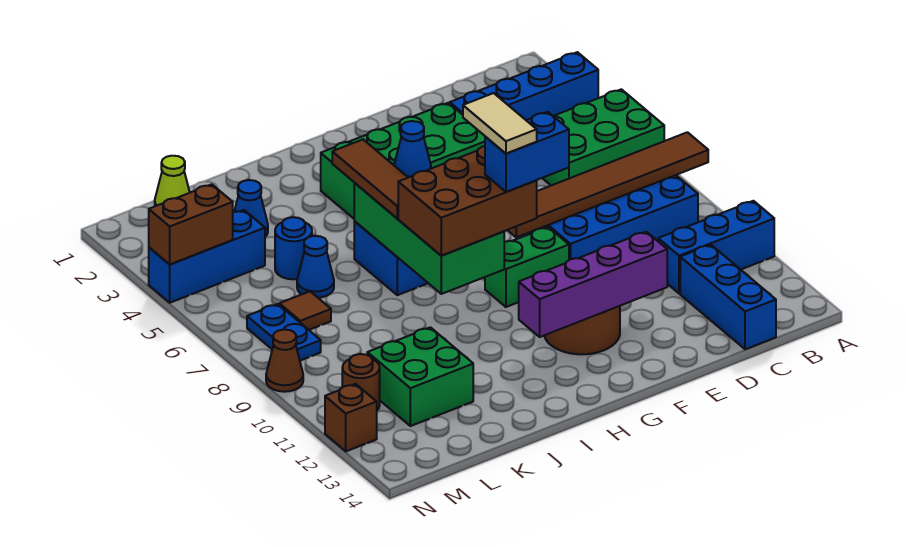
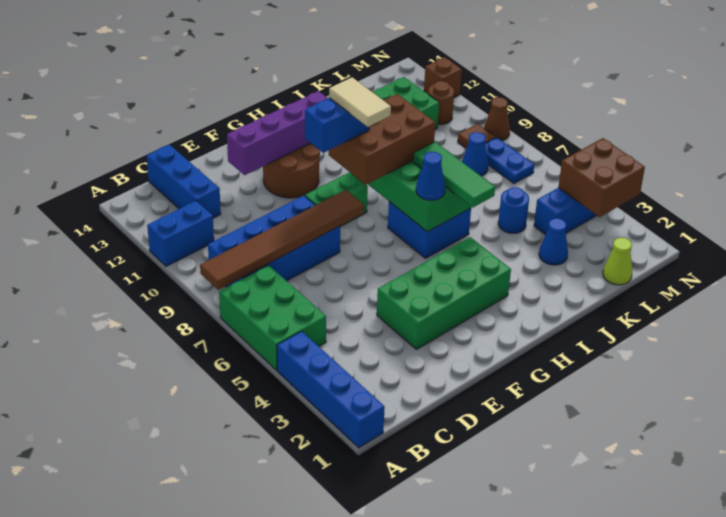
blue 1x4 brick [450,52,598,120] -> blue 1x4 brick turned to [277,331,385,448]
green 2x3 brick [543,89,664,185] -> green 2x3 brick turned to [219,265,326,370]
blue 1x3 brick [658,201,774,294] -> blue 1x2 brick [147,201,214,266]
brown 1x3 tile [332,140,408,218] -> green 1x3 tile [413,142,495,207]
blue 1x1 cone [297,236,334,298] -> blue 1x1 cone moved to [462,132,488,176]
brown 1x1 tile [279,291,331,330] -> brown 1x1 tile moved to [458,124,496,148]
brown 1x2 brick [149,184,233,264] -> brown 2x2 brick [558,138,645,217]

